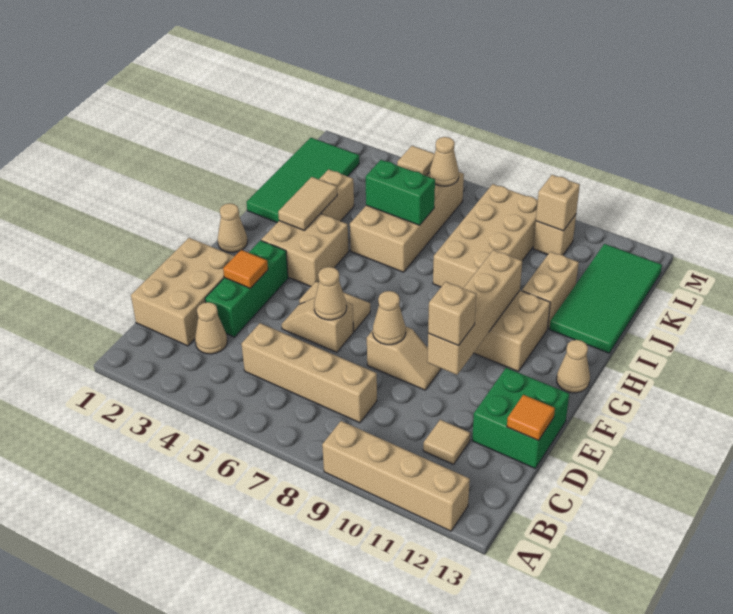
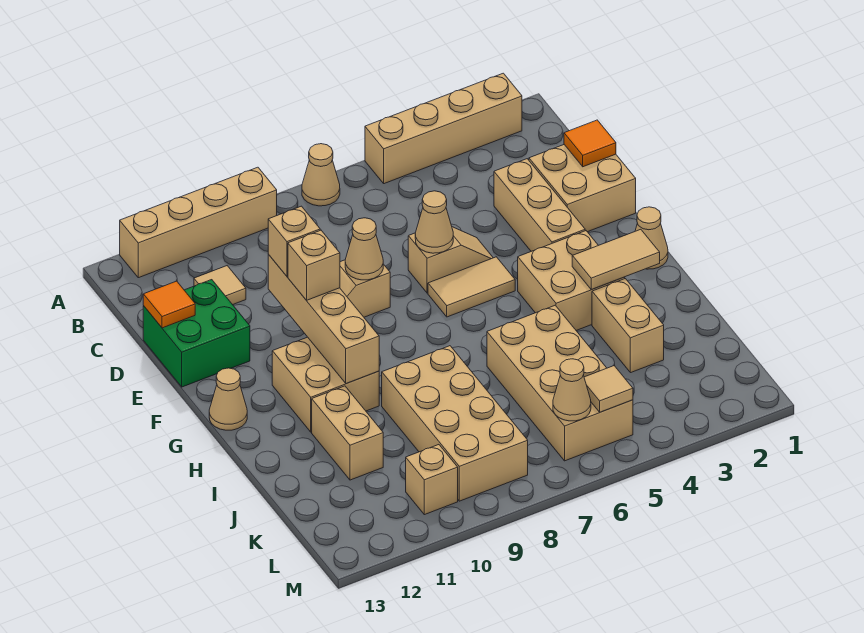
tan 2x3 brick [131,238,234,346] -> tan 2x2 brick [529,145,636,232]
tan 1x1 cone [195,302,227,354] -> tan 1x1 cone moved to [302,144,340,206]
tan 1x4 brick [242,323,377,423] -> tan 1x4 brick moved to [365,73,522,184]
green 1x3 brick [205,240,288,337] -> tan 1x3 brick [494,159,585,251]
orange 1x1 tile [223,250,268,288] -> orange 1x1 tile moved to [564,120,616,167]
tan 1x2 tile [278,177,337,230] -> tan 1x2 tile turned to [572,229,660,290]
green 2x4 tile [246,138,359,223] -> none
green 2x4 tile [549,244,662,353] -> none
green 1x2 brick [366,160,435,225] -> none
tan 1x1 brick [536,175,580,231] -> tan 1x1 brick moved to [288,230,340,300]

